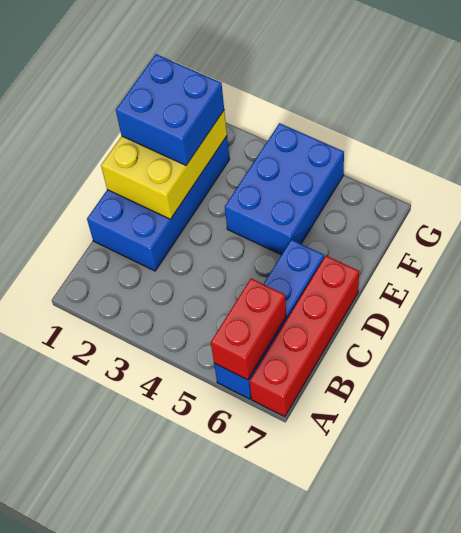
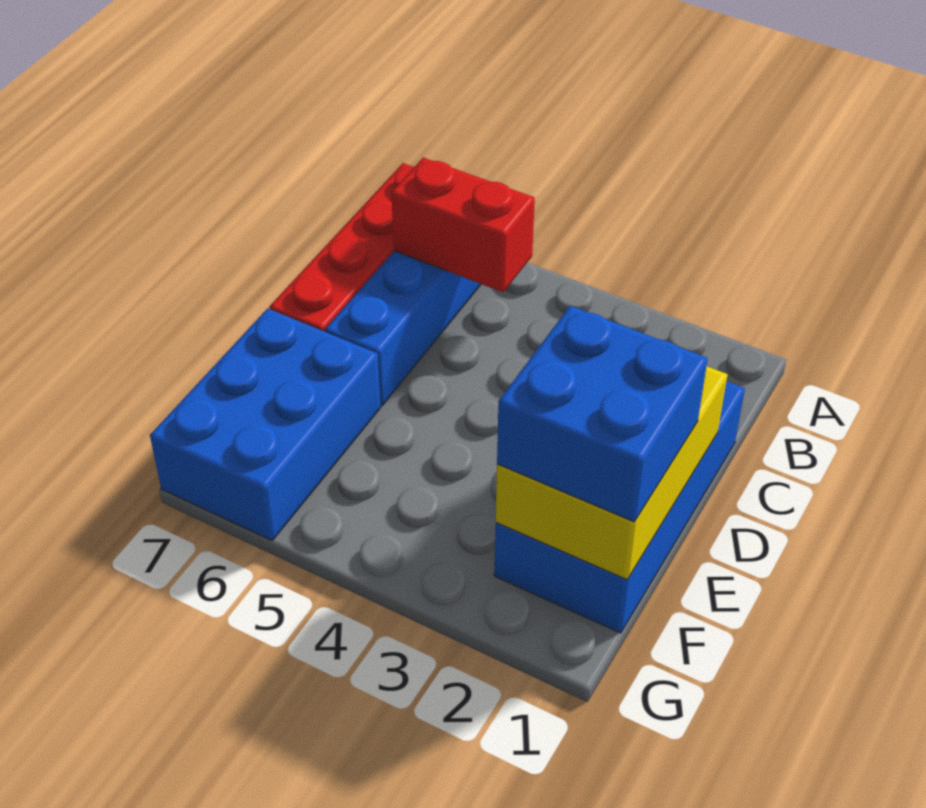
red 1x2 brick [211,278,286,380] -> red 1x2 brick turned to [391,158,535,292]
blue 2x3 brick [225,123,344,255] -> blue 2x3 brick moved to [150,308,381,541]

